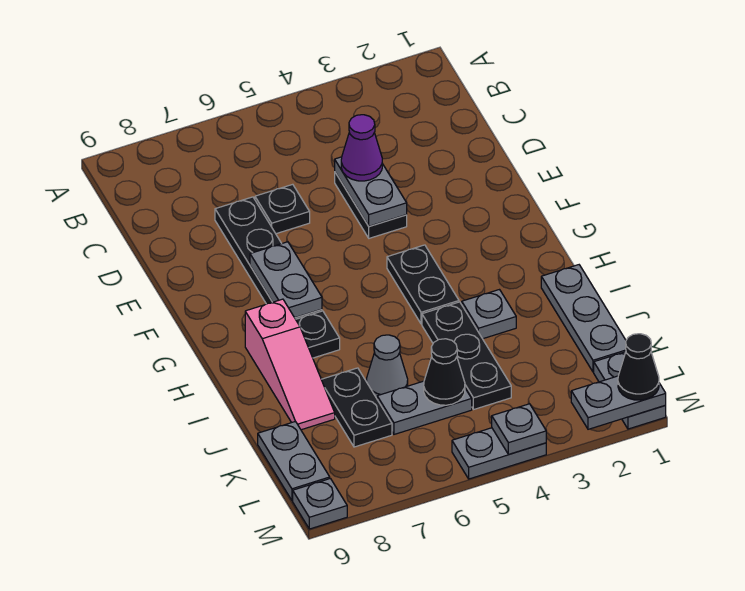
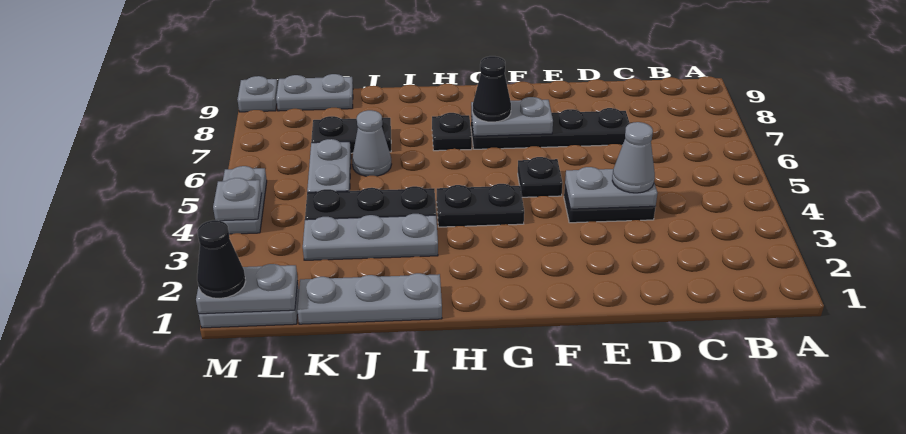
purple 1x1 cone [341,115,382,181] -> grey 1x1 cone [612,122,655,193]
black 1x1 plate [255,184,310,234] -> black 1x1 plate moved to [518,157,563,197]
pink 1x3 slope [245,299,335,430] -> none
grey 1x1 plate [462,290,516,339] -> grey 1x3 plate [303,214,438,260]
black 1x1 cone [424,339,465,405] -> black 1x1 cone moved to [473,56,511,122]
grey 1x2 plate [571,376,666,429] -> grey 1x2 plate turned to [196,264,298,314]

